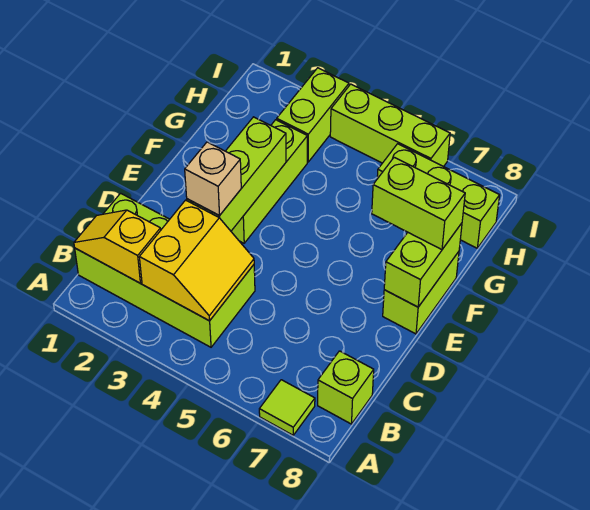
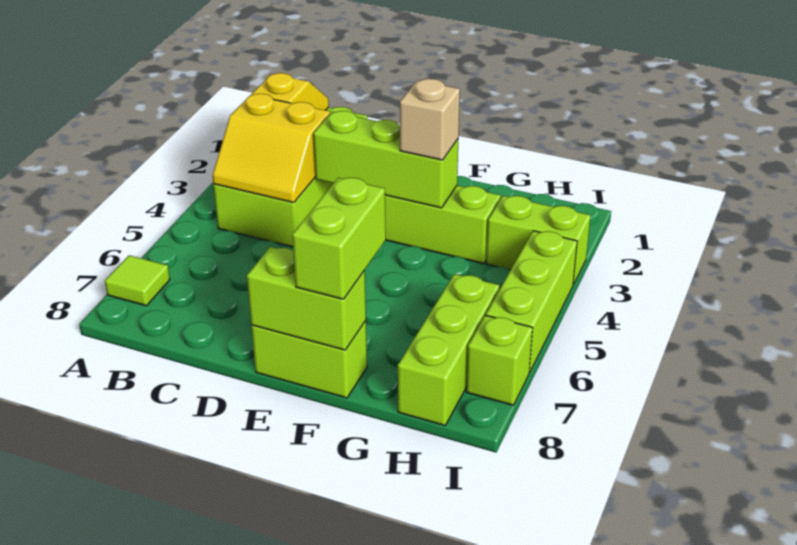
lime 1x1 brick [318,351,374,424] -> lime 1x1 brick moved to [466,315,533,405]
tan 1x1 brick [185,142,241,216] -> tan 1x1 brick moved to [400,79,460,160]

